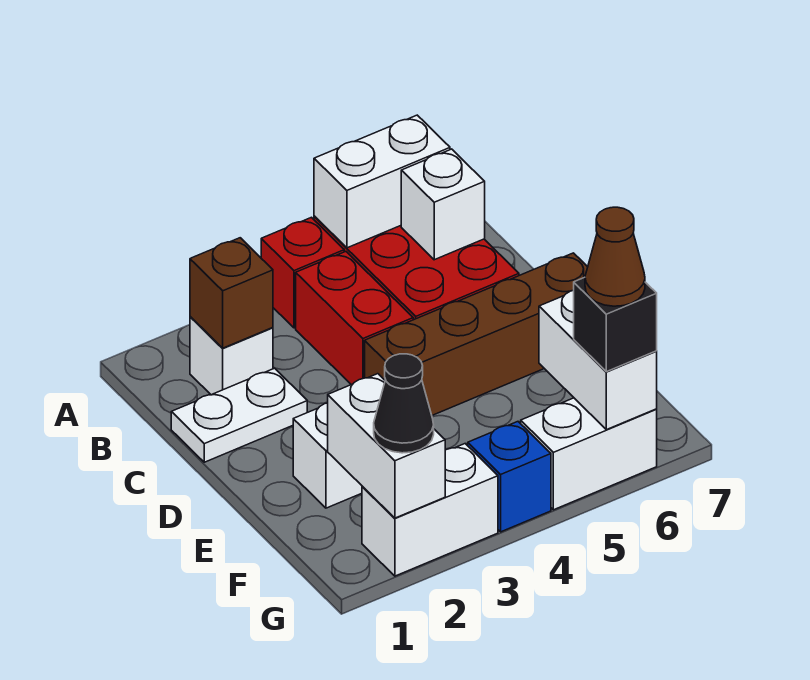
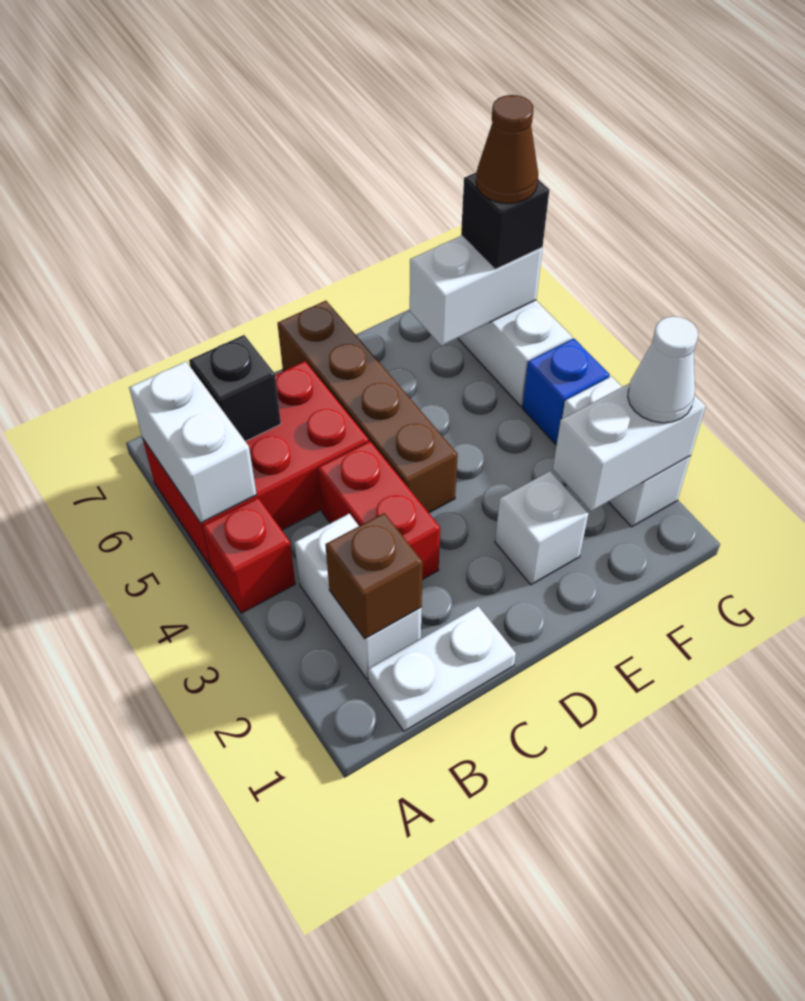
white 1x1 brick [190,317,273,395] -> white 1x2 brick [295,514,422,679]
red 1x2 brick [296,252,413,385] -> red 1x2 brick turned to [318,441,440,580]
white 1x1 brick [401,149,485,260] -> black 1x1 brick [189,335,281,441]
white 1x2 plate [171,368,307,462] -> white 1x2 plate turned to [368,606,516,731]
black 1x1 cone [374,354,434,453] -> white 1x1 cone [628,316,698,423]

